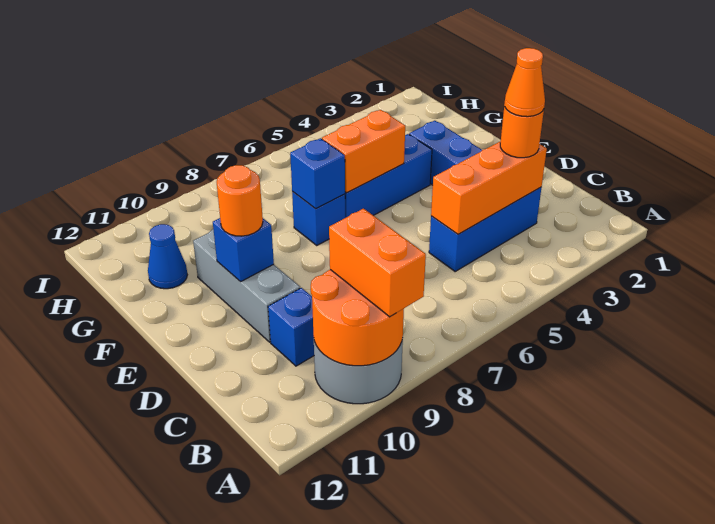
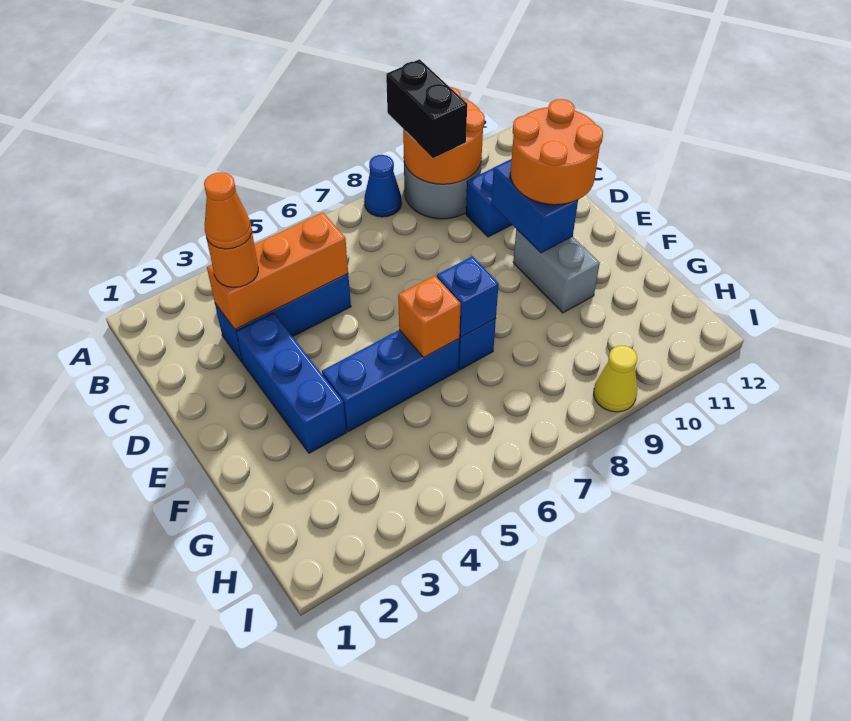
orange 1x2 brick [329,209,426,317] -> black 1x2 brick [386,59,467,158]
grey 1x3 brick [193,229,300,342] -> grey 1x2 brick [513,229,600,313]
blue 1x1 brick [213,218,274,282] -> blue 1x2 brick [491,159,578,253]
orange 1x1 round brick [217,165,263,236] -> orange 2x2 round brick [510,99,603,205]
orange 1x2 brick [322,110,405,193] -> orange 1x1 brick [398,276,461,357]
blue 1x1 cone [148,224,187,289] -> blue 1x1 cone moved to [364,155,402,217]
none -> yellow 1x1 cone [594,346,637,412]

